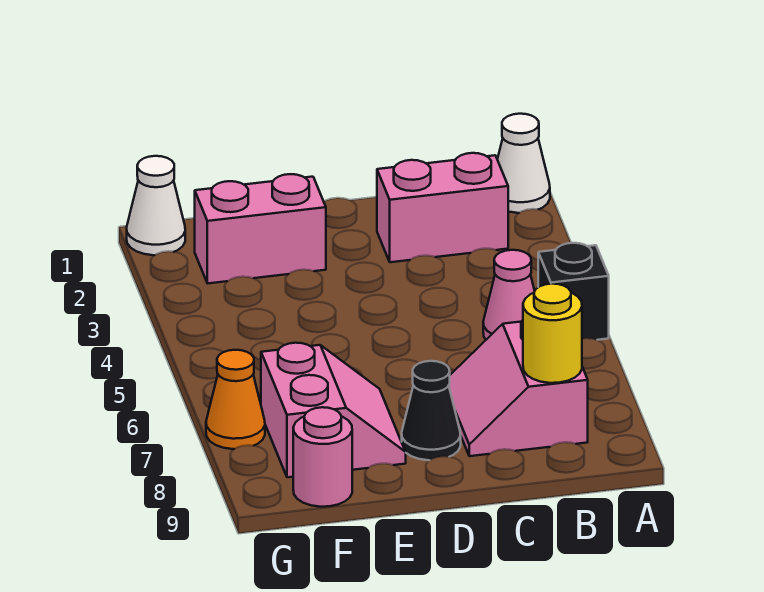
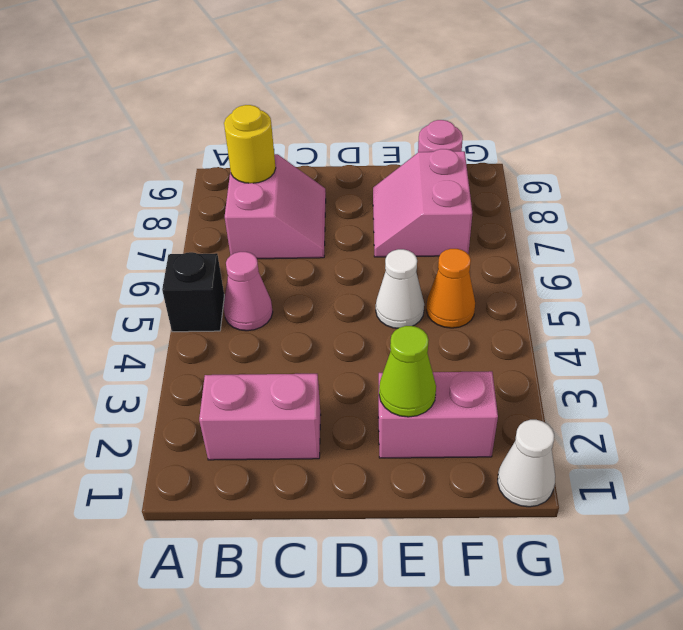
white 1x1 cone [497,114,550,213] -> white 1x1 cone moved to [376,249,424,328]
black 1x1 cone [402,361,461,460] -> none
none -> lime 1x1 cone [379,326,436,417]
orange 1x1 cone [206,350,265,449] -> orange 1x1 cone moved to [426,249,475,328]

